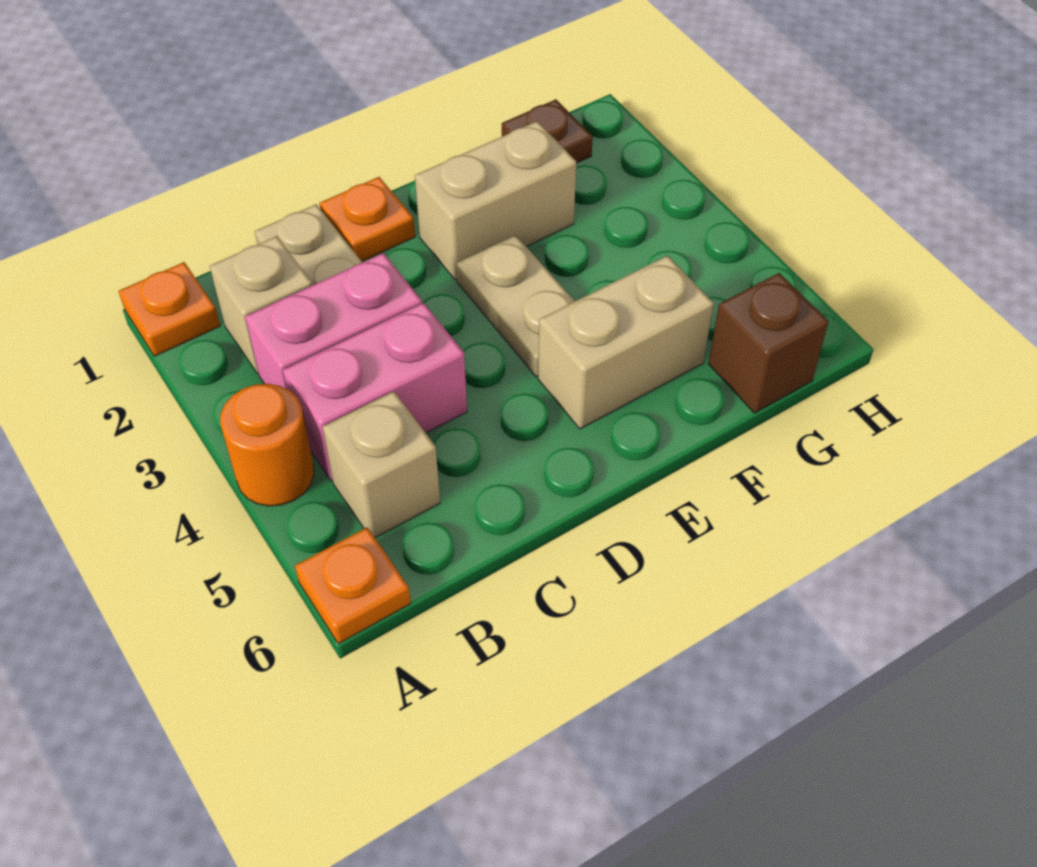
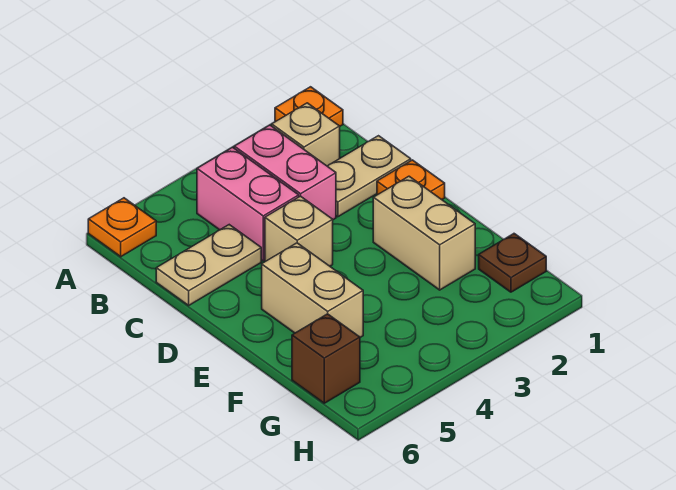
orange 1x1 round brick [220,384,314,506] -> none
tan 1x1 brick [323,391,440,538] -> tan 1x1 brick moved to [265,196,333,266]
tan 1x2 plate [456,235,575,377] -> tan 1x2 plate moved to [156,225,261,305]

